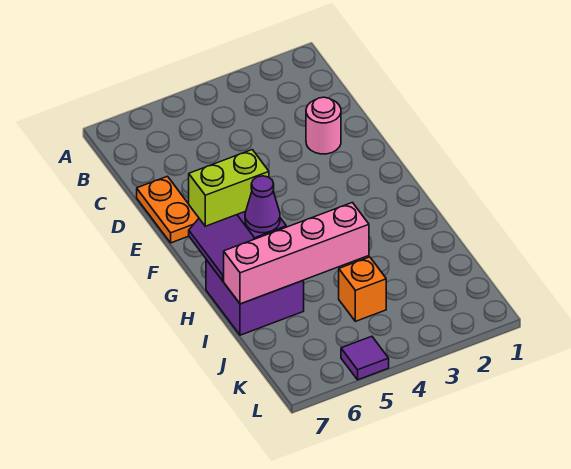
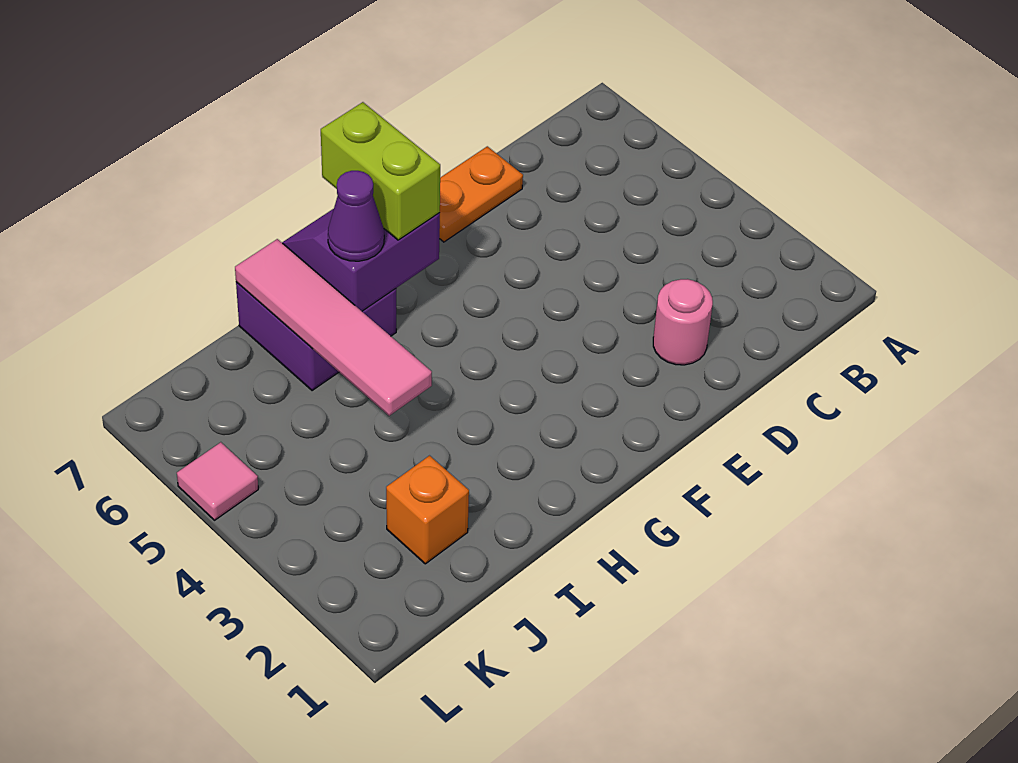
pink 1x4 brick [224,203,369,304] -> pink 1x4 tile [235,239,432,416]
orange 1x1 brick [339,257,386,321] -> orange 1x1 brick moved to [386,456,469,564]
purple 1x1 tile [341,336,389,380] -> pink 1x1 tile [177,442,258,520]

